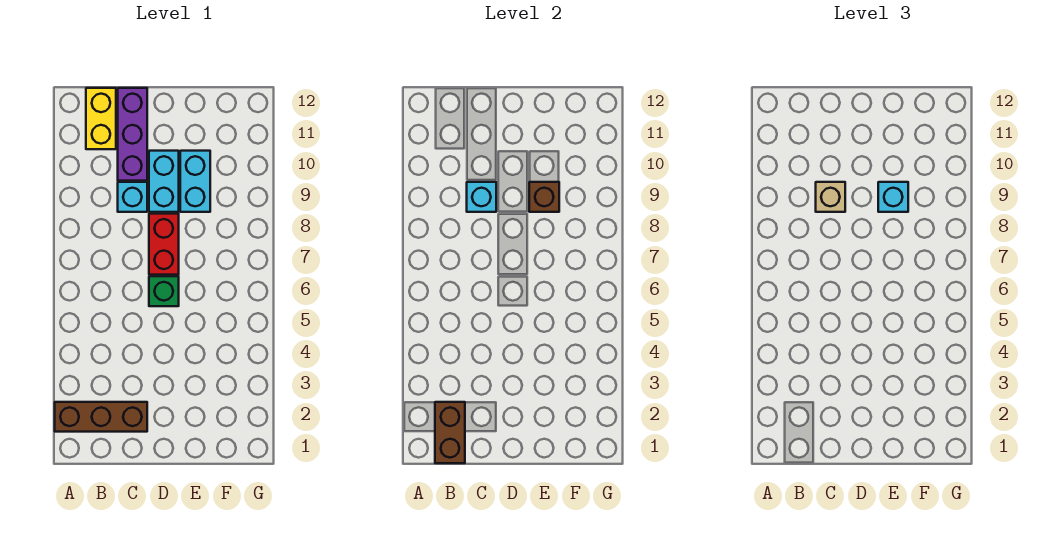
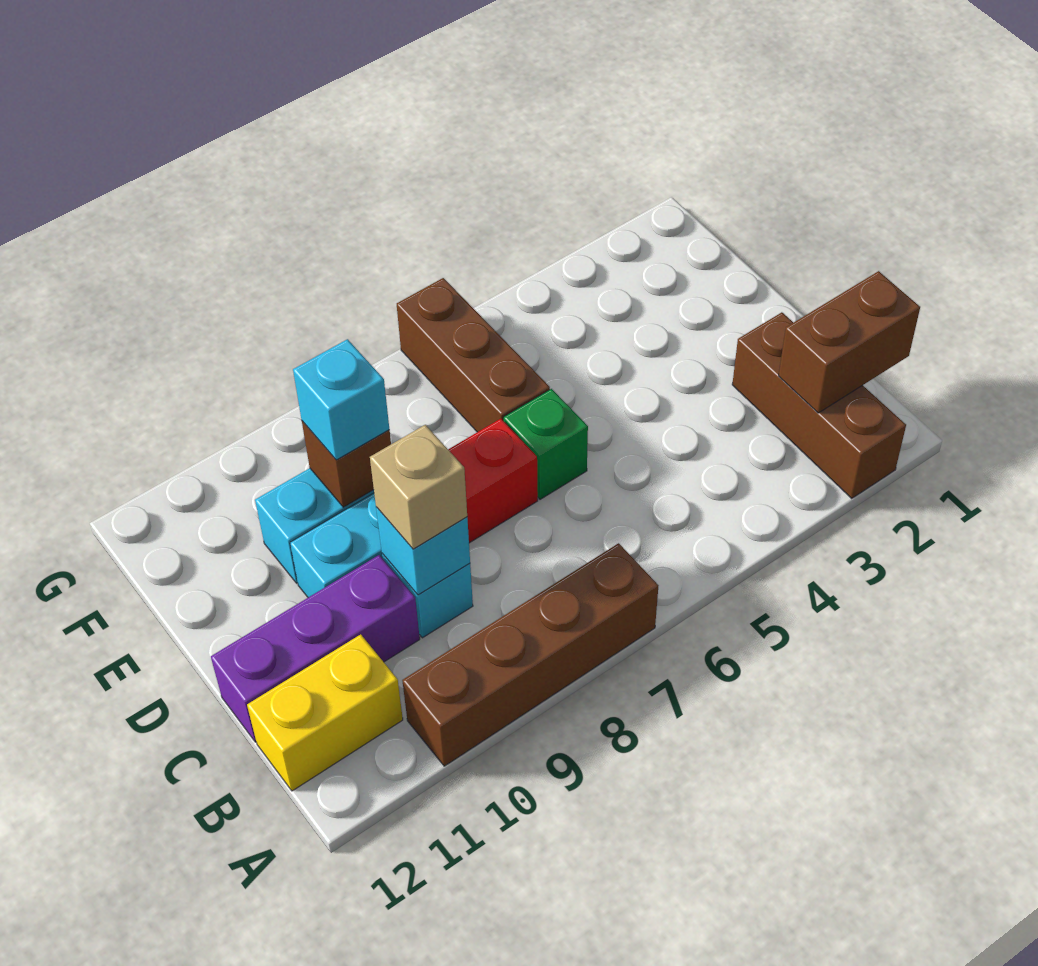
none -> brown 1x4 brick [402,543,658,766]
none -> brown 1x3 brick [397,278,550,432]

